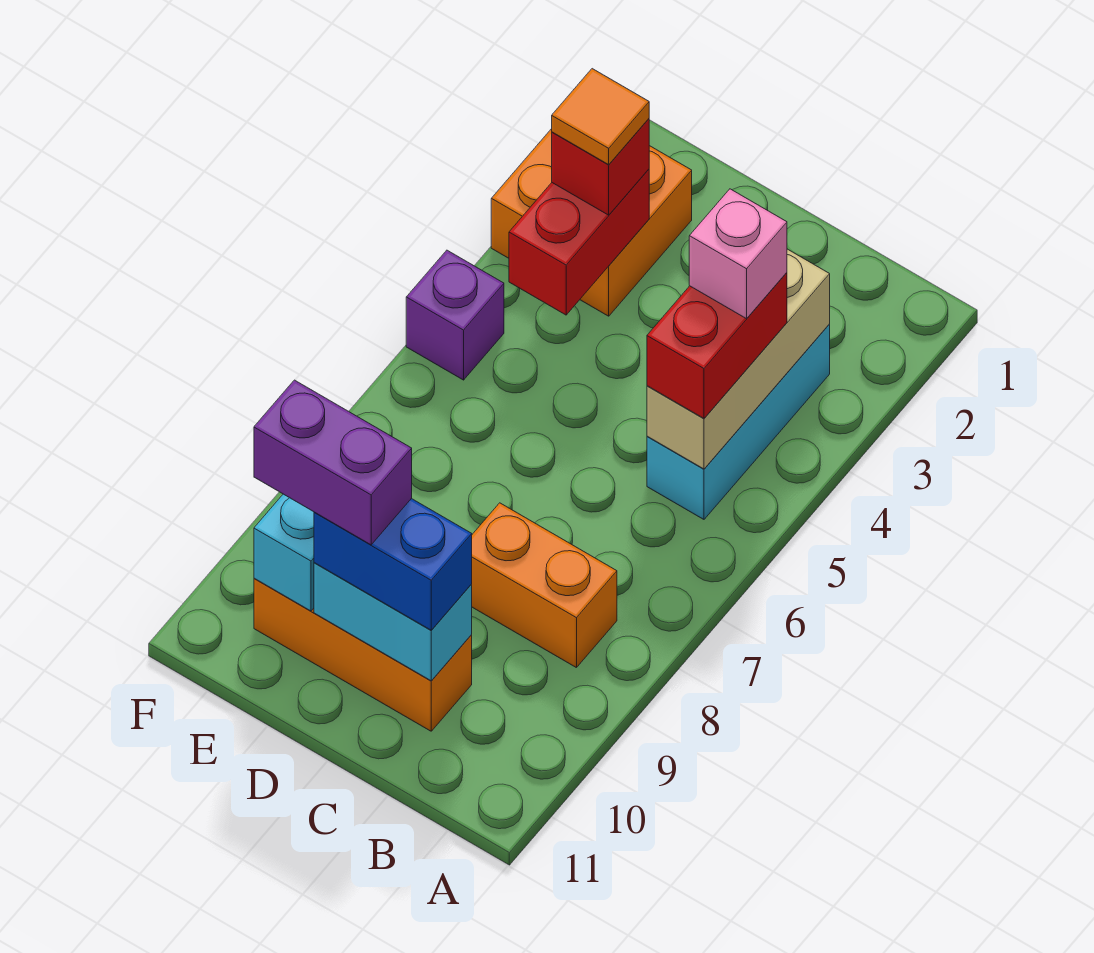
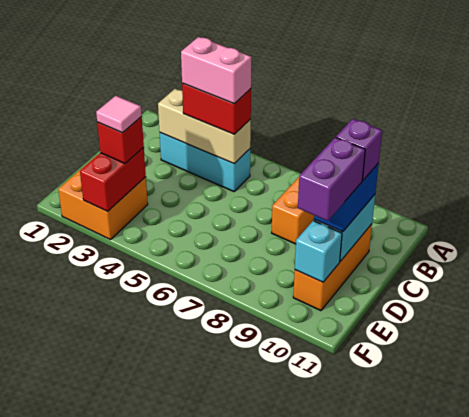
pink 1x1 brick [689,189,787,319] -> pink 1x2 brick [181,37,252,104]
red 1x2 brick [509,169,649,315] -> red 1x2 brick turned to [80,148,146,211]
orange 1x1 tile [552,69,649,165] -> pink 1x1 tile [96,96,142,133]
purple 1x1 brick [406,250,504,380] -> purple 1x1 brick moved to [336,119,382,180]

